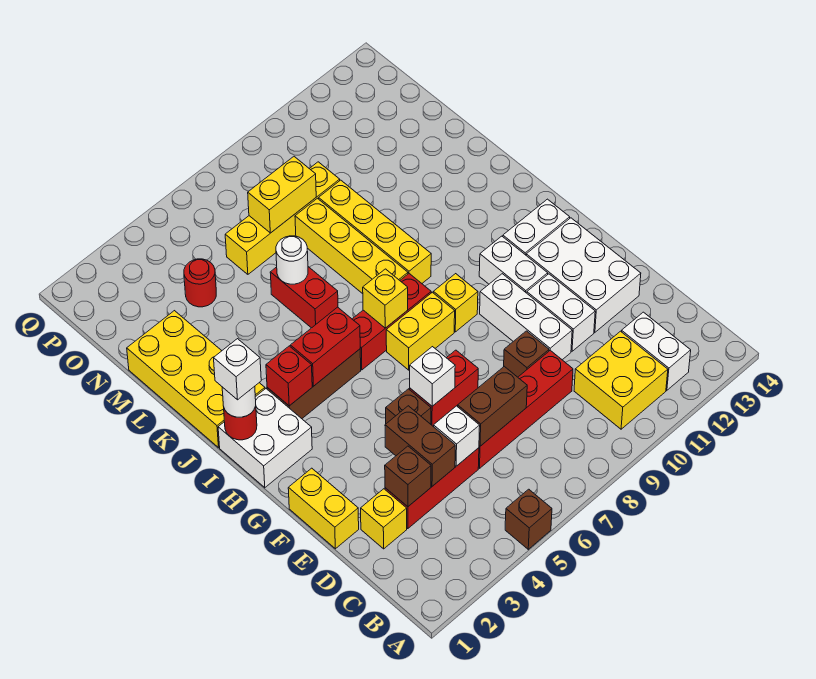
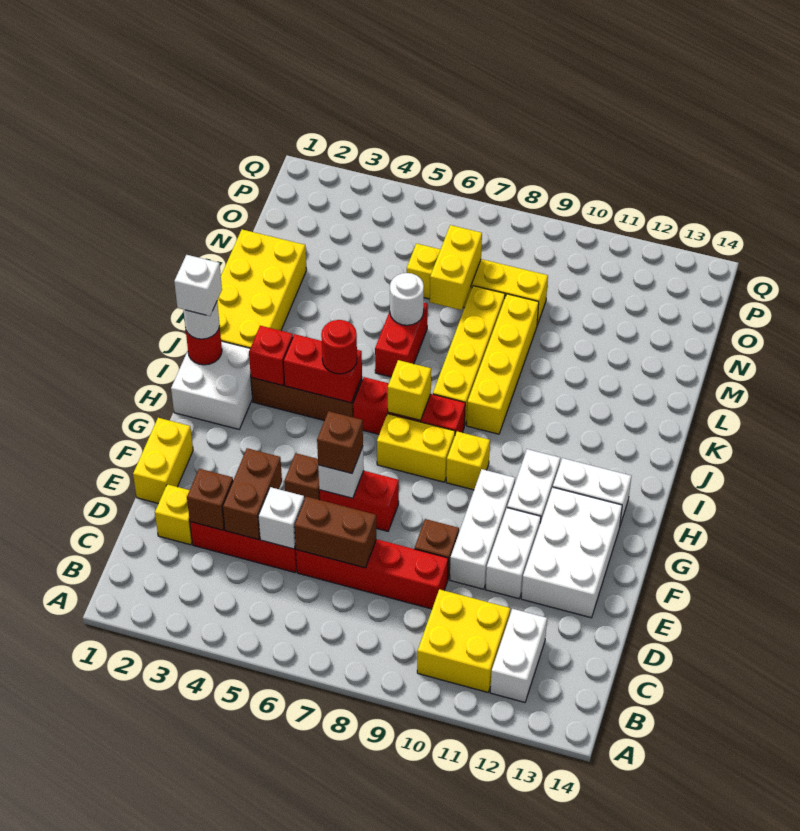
brown 1x1 brick [505,489,552,549] -> brown 1x1 brick moved to [317,411,363,473]
red 1x1 round brick [184,259,216,307] -> red 1x1 round brick moved to [321,320,357,374]
yellow 1x2 brick [248,157,316,233] -> yellow 1x2 brick turned to [430,225,482,310]

